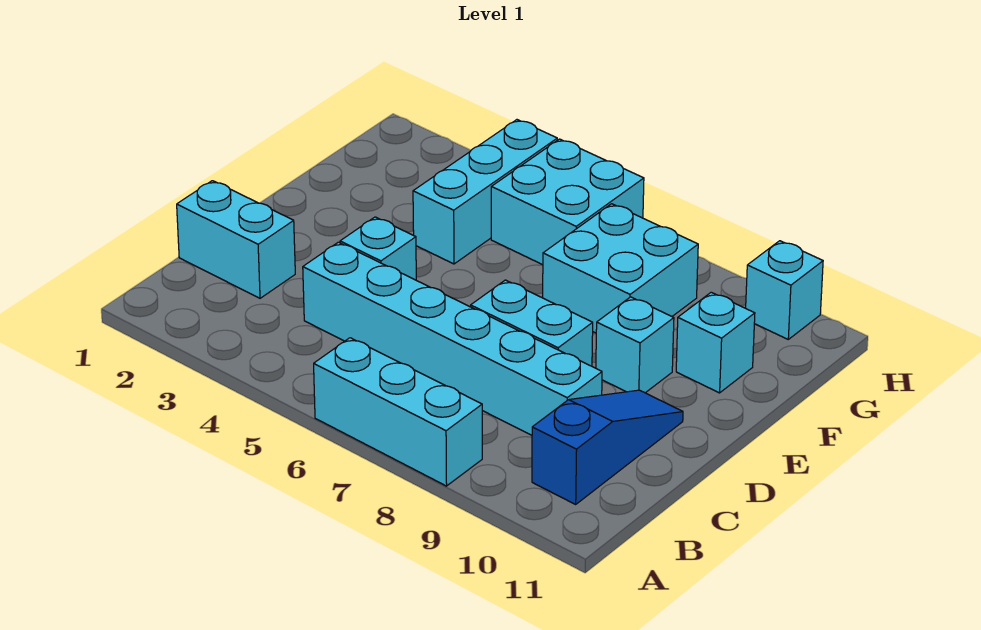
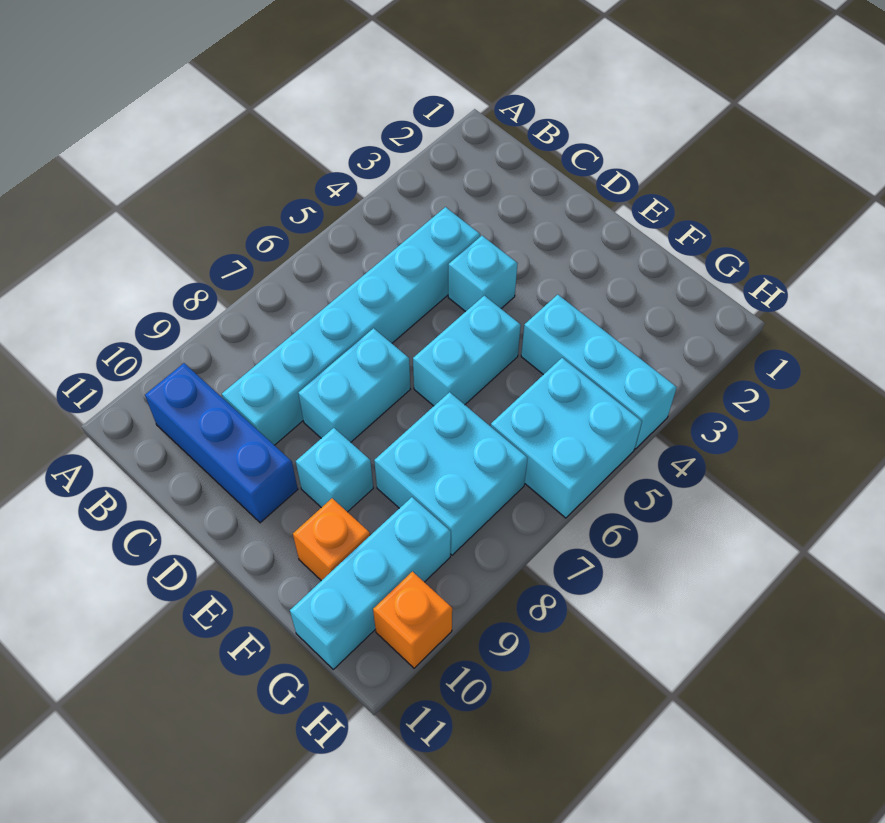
cyan 1x3 brick [314,338,482,486] -> cyan 1x3 brick moved to [290,497,451,669]
blue 1x3 slope [532,390,683,504] -> blue 1x3 brick [145,363,298,523]
cyan 1x2 brick [177,181,295,298] -> cyan 1x2 brick moved to [413,296,521,406]
cyan 1x1 brick [676,292,755,393] -> orange 1x1 brick [293,498,370,581]
cyan 1x1 brick [746,241,823,339] -> orange 1x1 brick [373,572,452,668]

